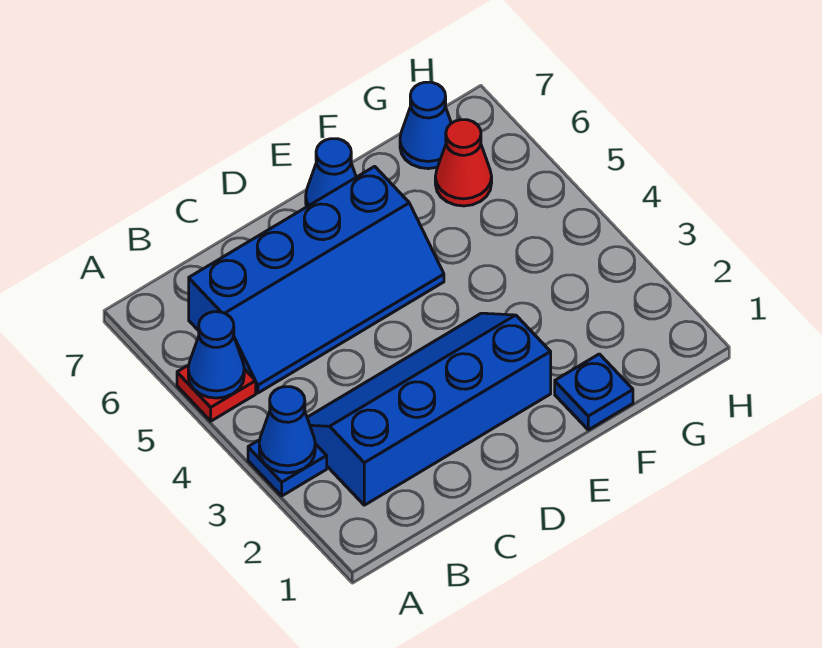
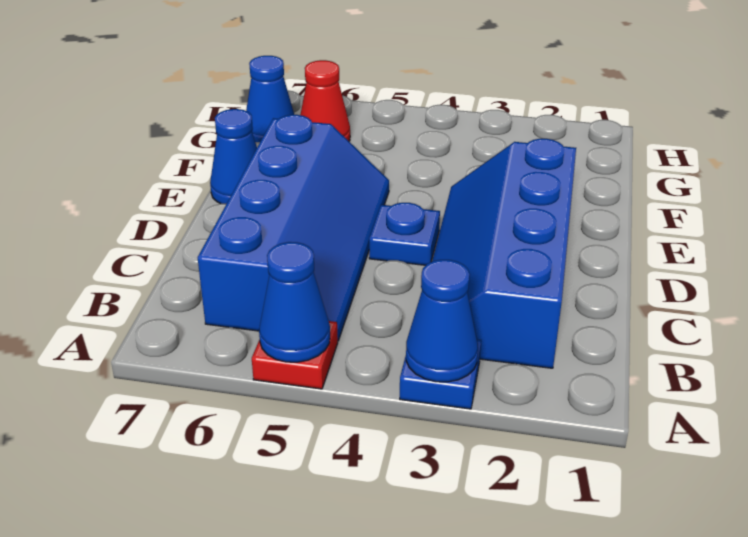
blue 1x1 plate [555,354,633,430] -> blue 1x1 plate moved to [369,203,440,265]

